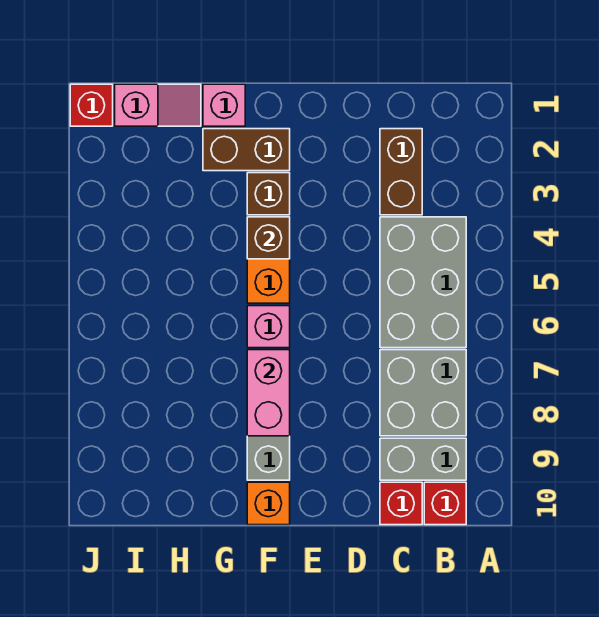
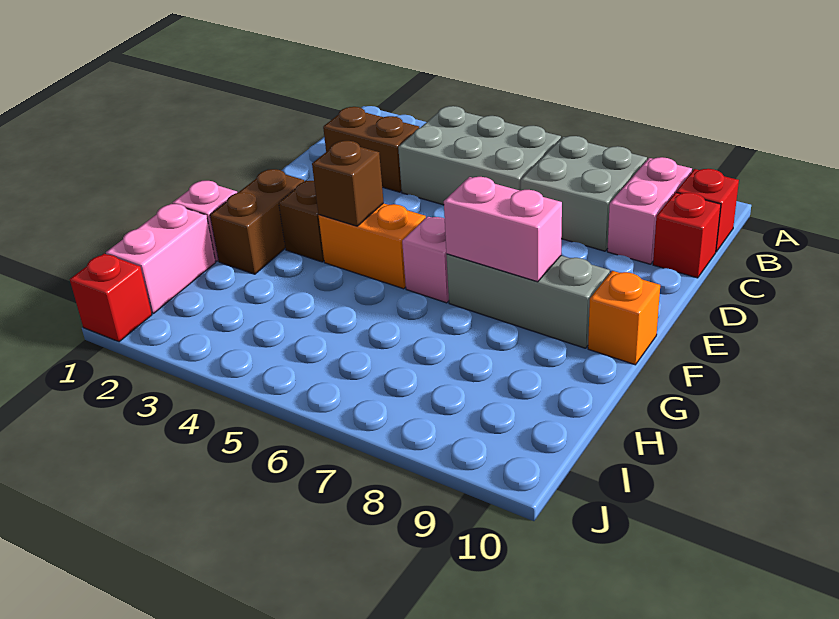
grey 1x2 brick [380,438,466,480] -> pink 1x2 brick [607,157,692,264]
pink 1x2 slope [115,84,201,126] -> pink 1x2 brick [106,204,216,313]

